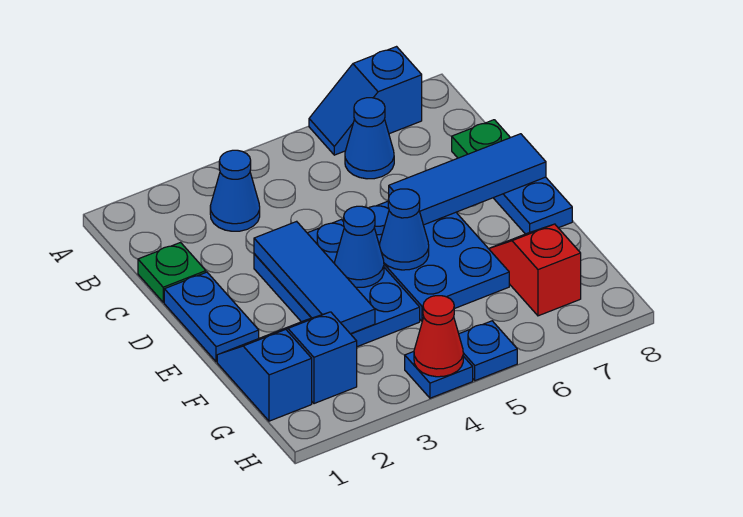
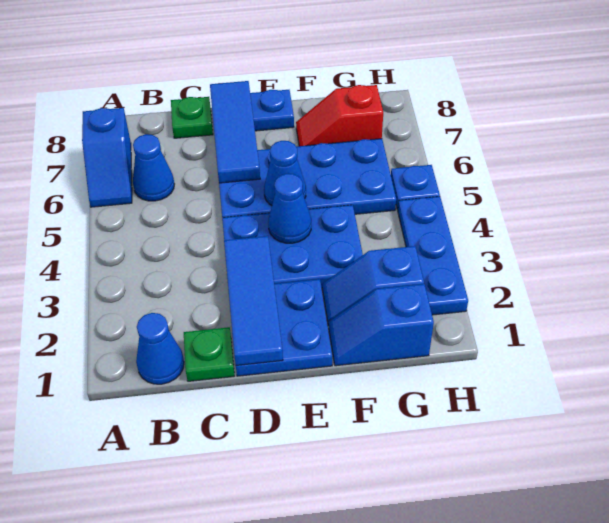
blue 1x1 cone [210,150,260,231] -> blue 1x1 cone moved to [136,313,184,384]
blue 1x2 plate [164,272,259,362] -> blue 2x2 plate [236,279,332,376]
blue 1x3 tile [254,221,375,334] -> blue 1x3 tile turned to [224,236,283,365]
blue 2x3 plate [369,201,509,321] -> blue 2x4 plate [219,139,396,218]
blue 1x1 plate [405,352,473,398] -> blue 1x3 plate [398,196,468,315]
red 1x1 cone [414,296,463,377] -> none

